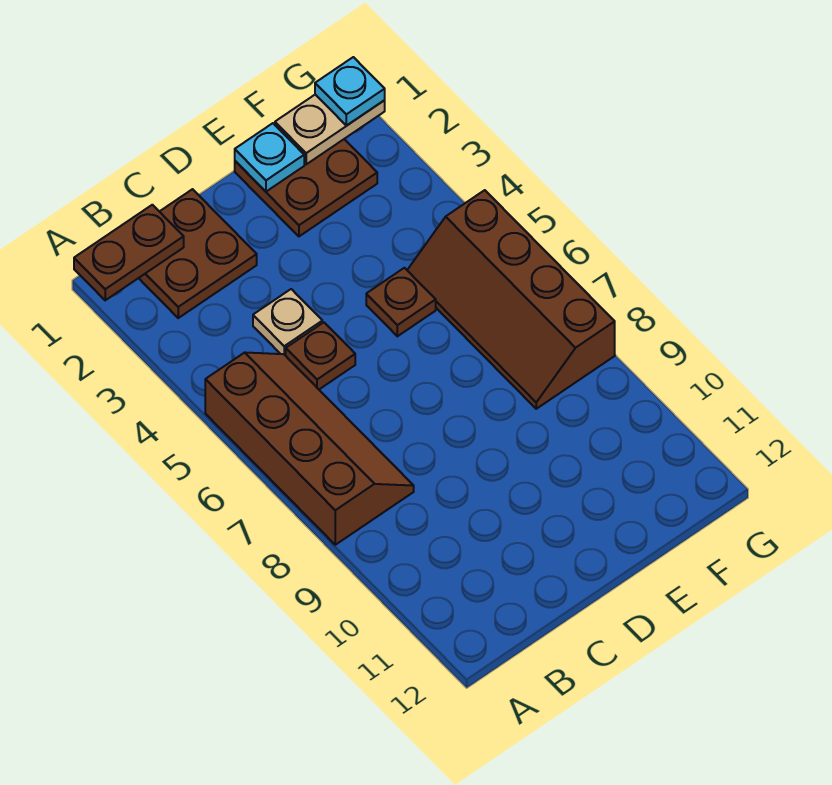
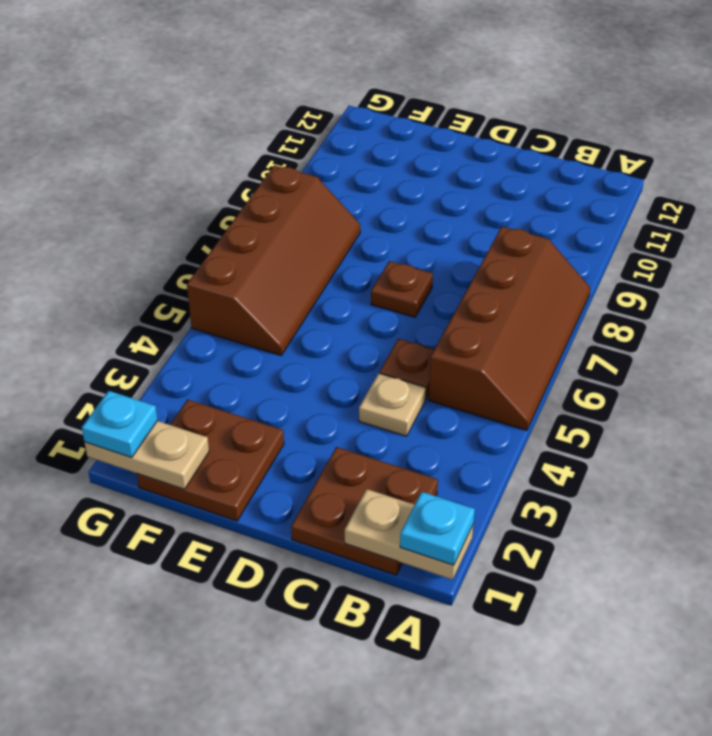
brown 1x2 plate [74,205,184,300] -> tan 1x2 plate [345,489,473,580]
brown 2x4 slope [205,353,414,545] -> brown 2x4 slope turned to [429,226,590,430]
cyan 1x1 plate [235,123,304,192] -> cyan 1x1 plate moved to [400,492,475,565]
brown 1x1 plate [366,268,436,336] -> brown 1x1 plate moved to [371,261,433,317]

